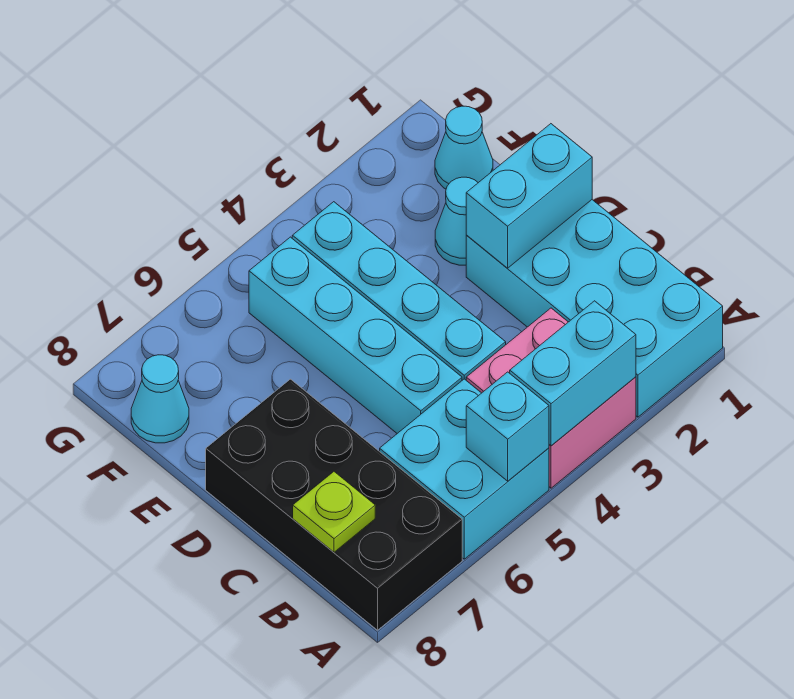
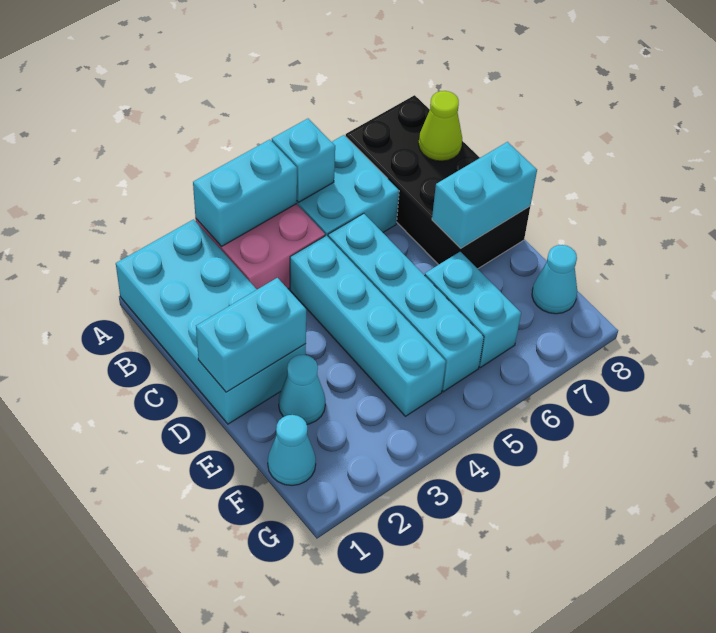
lime 1x1 plate [293,472,375,552] -> lime 1x1 cone [418,91,462,161]
none -> cyan 1x2 brick [432,142,537,248]
none -> cyan 1x2 brick [425,252,521,368]

